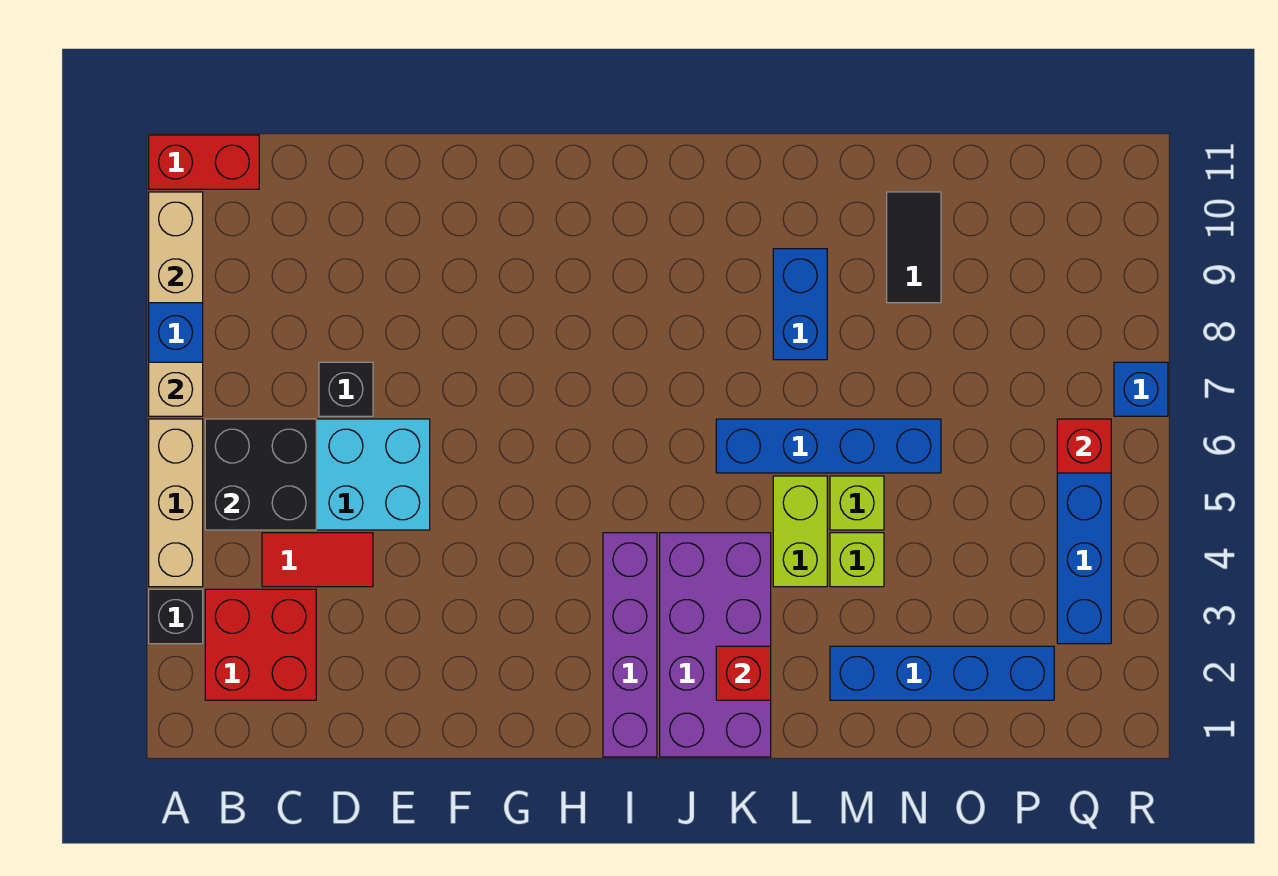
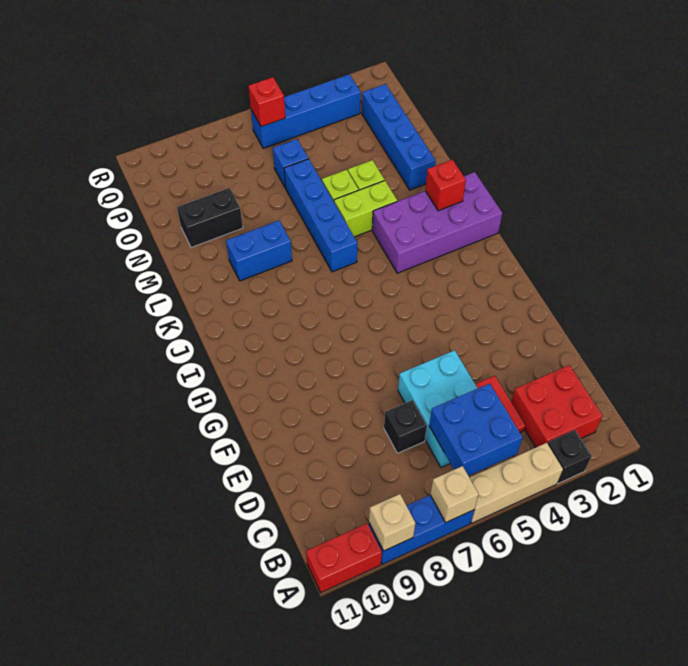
tan 1x2 brick [149,192,203,303] -> tan 1x1 brick [369,494,416,551]
red 1x2 brick [149,135,259,189] -> red 1x2 brick turned to [306,524,382,593]
black 2x2 brick [205,419,316,530] -> blue 2x2 brick [429,384,523,476]
purple 1x4 brick [603,533,657,757] -> none
black 1x2 tile [887,192,941,303] -> black 1x2 brick [177,188,243,248]
blue 1x1 brick [1114,362,1168,416] -> blue 1x1 brick moved to [273,139,308,187]

